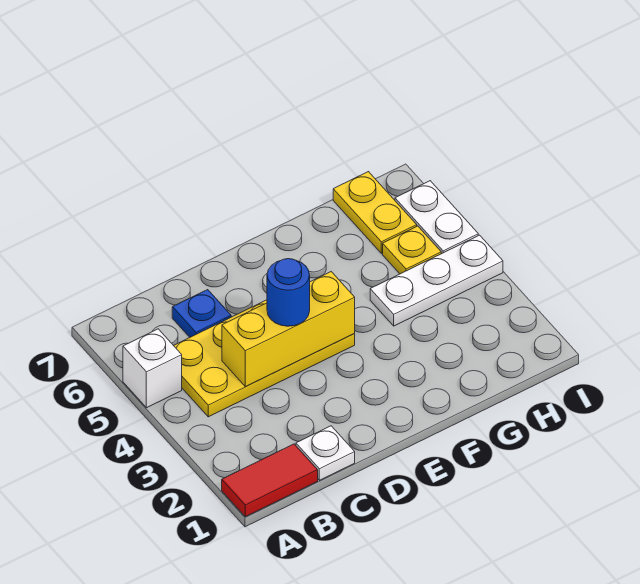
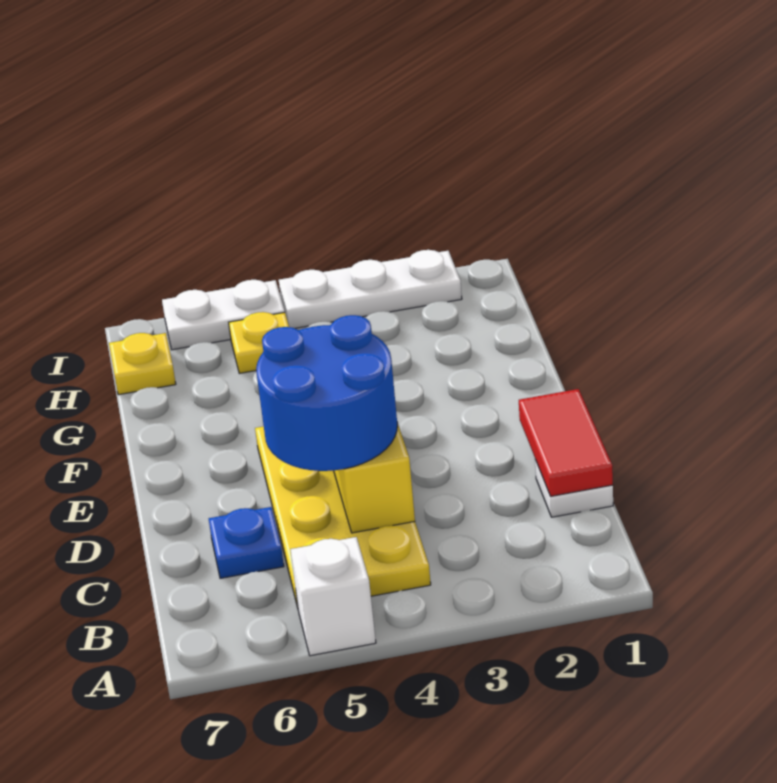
red 1x2 tile [222,444,318,517] -> red 1x2 tile moved to [519,389,613,496]
blue 1x1 round brick [267,259,310,326] -> blue 2x2 round brick [256,315,397,471]
white 1x3 plate [370,235,503,326] -> white 1x3 plate turned to [279,250,462,328]
yellow 1x2 plate [333,172,417,253] -> yellow 1x1 plate [109,333,176,395]

